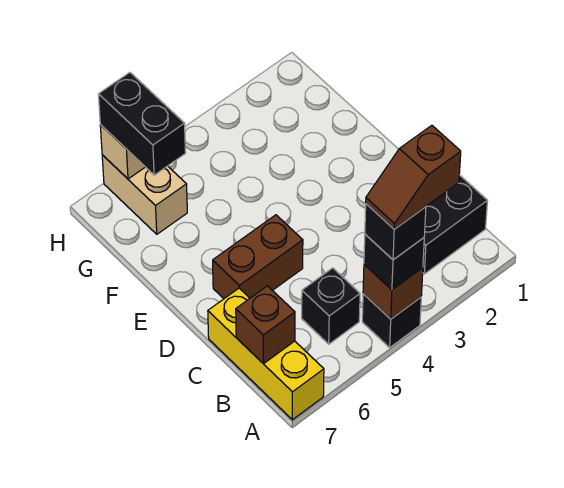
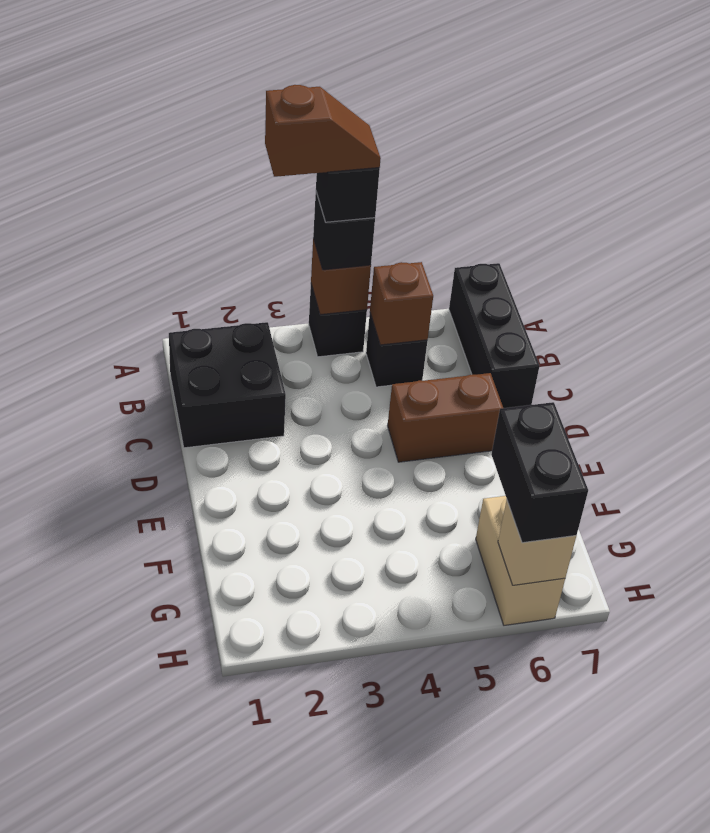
yellow 1x3 brick [208,288,324,420] -> black 1x3 brick [449,263,539,408]
brown 1x1 brick [236,286,295,364] -> brown 1x1 brick moved to [370,262,433,345]

